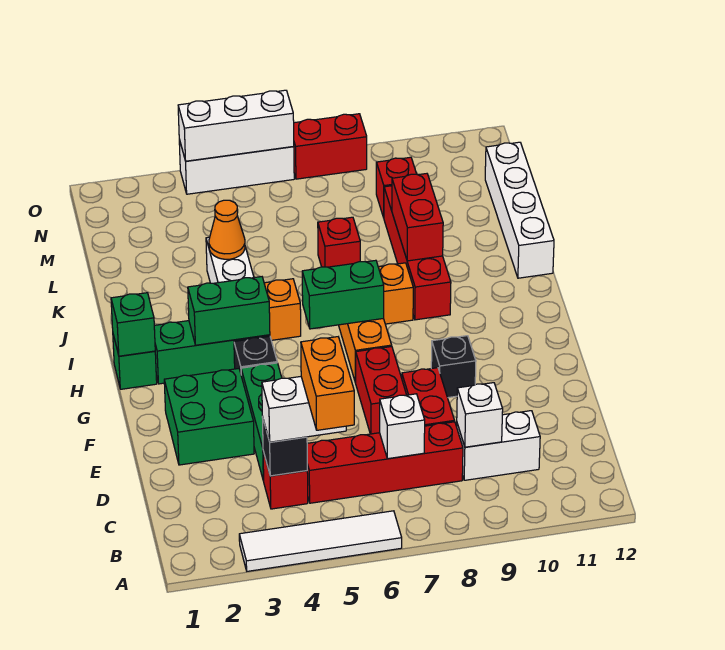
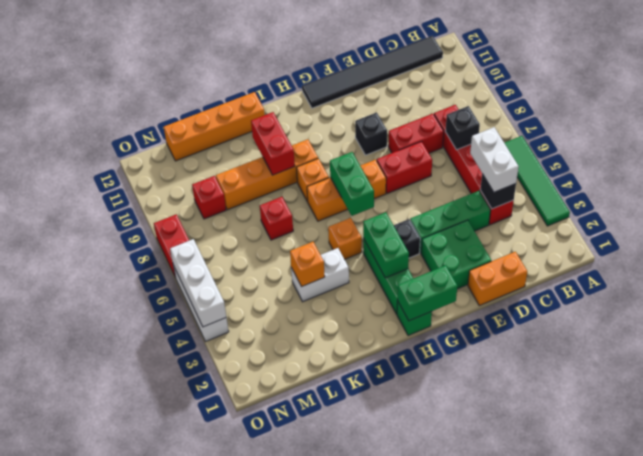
white 1x4 tile [239,511,402,571] -> green 1x4 tile [505,136,570,226]
orange 1x2 brick [301,337,354,430] -> orange 1x2 brick moved to [468,252,527,306]
none -> black 1x6 tile [302,36,443,108]
white 1x1 brick [380,394,425,459] -> black 1x1 brick [445,106,480,150]
white 1x2 brick [457,411,540,480] -> none
white 1x1 brick [457,383,503,447] -> none
green 1x1 brick [111,293,155,356] -> green 1x2 brick [398,265,457,321]
red 1x4 brick [384,186,451,320] -> orange 1x4 brick [216,139,318,210]
red 1x2 brick [392,174,443,261] -> red 1x2 brick turned to [251,112,295,175]
white 1x4 brick [485,142,554,278] -> orange 1x4 brick [164,92,265,161]
orange 1x1 cone [209,200,245,259] -> orange 1x1 brick [290,242,325,287]

